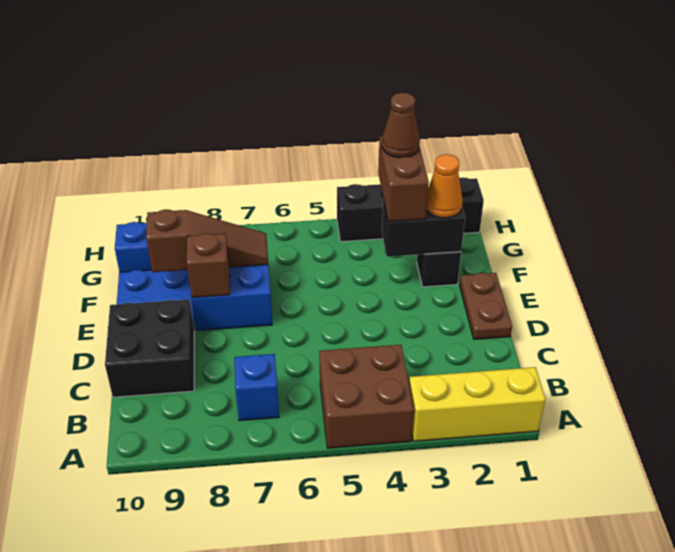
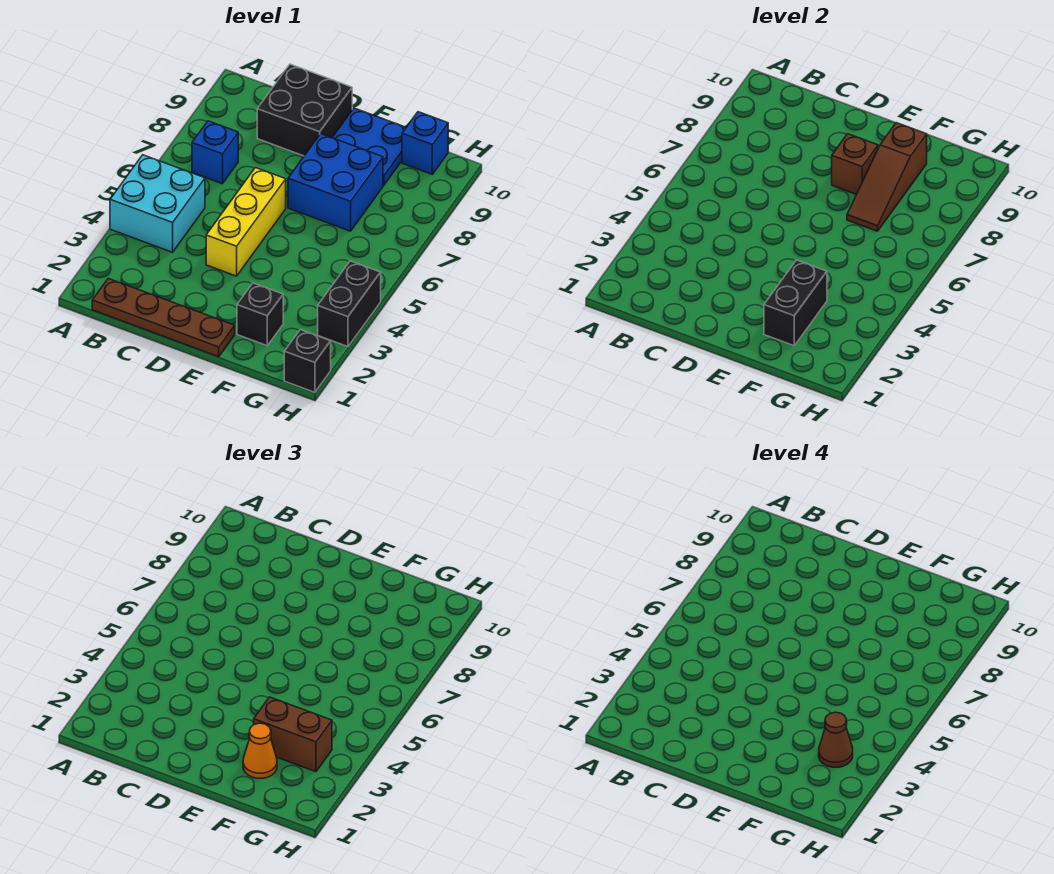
yellow 1x3 brick [409,367,546,441] -> yellow 1x3 brick moved to [206,168,286,276]
brown 2x2 brick [319,345,414,448] -> cyan 2x2 brick [110,155,205,252]
brown 1x2 plate [460,273,512,339] -> brown 1x4 plate [92,278,235,357]

